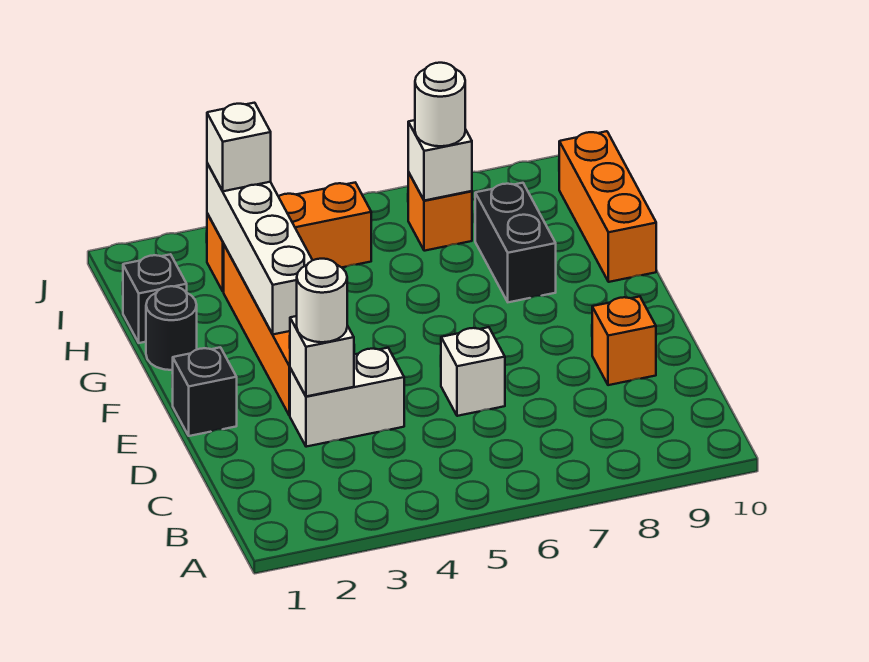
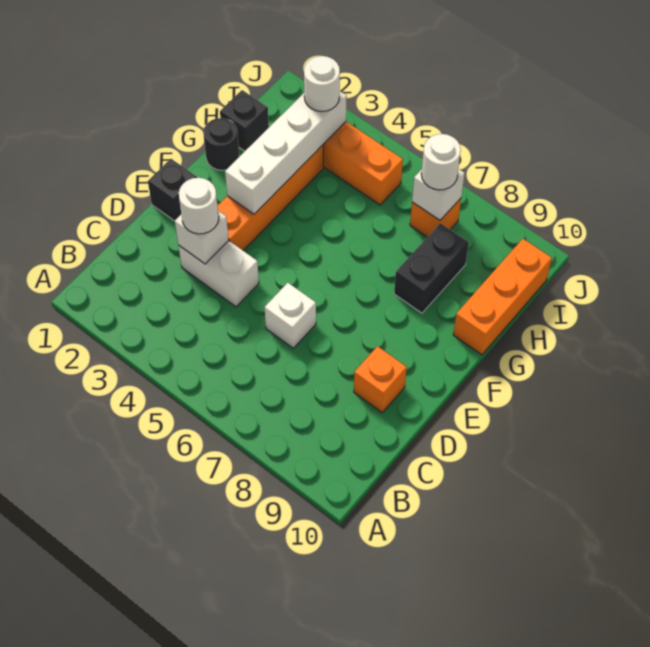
white 1x1 brick [207,103,271,191] -> white 1x1 round brick [304,56,340,112]

